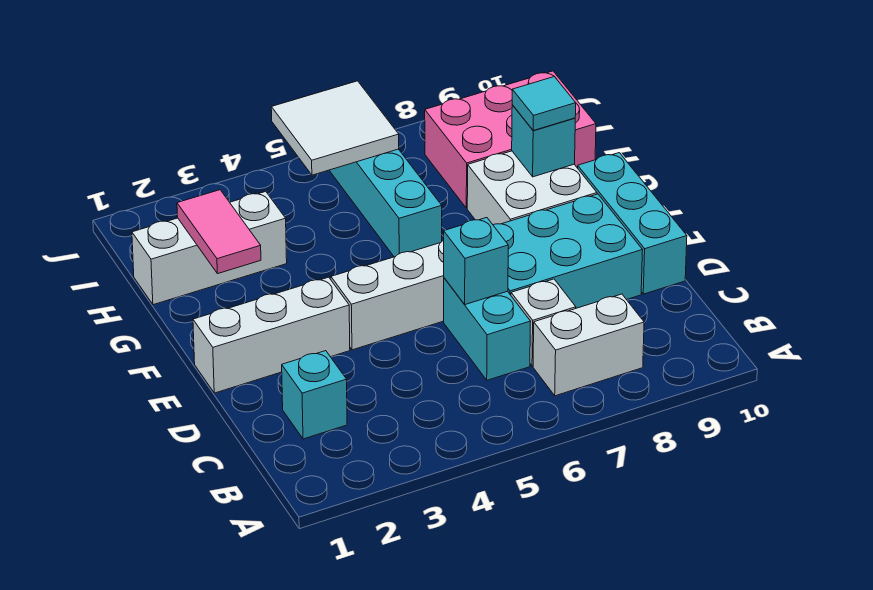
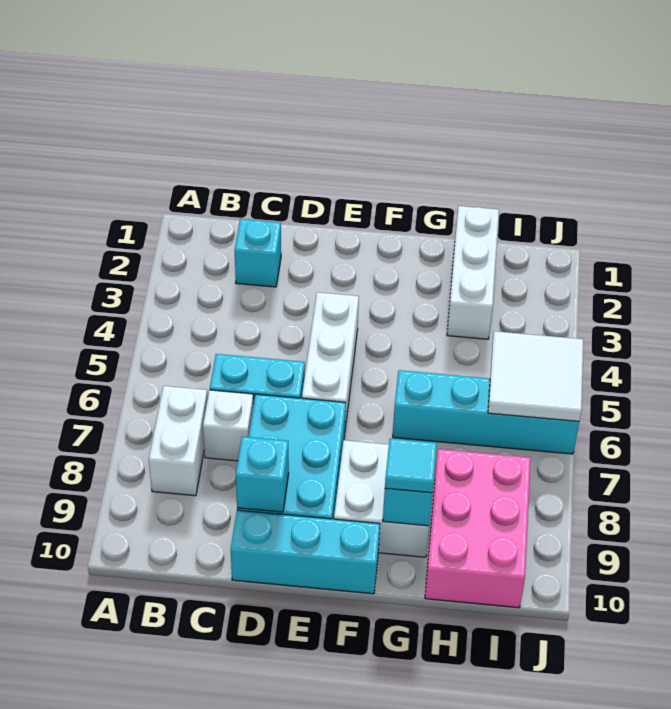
cyan 1x1 brick [444,218,508,305] -> cyan 1x1 brick moved to [236,437,289,512]
white 1x3 brick [193,277,350,393] -> none
pink 1x2 tile [177,190,261,274] -> none

